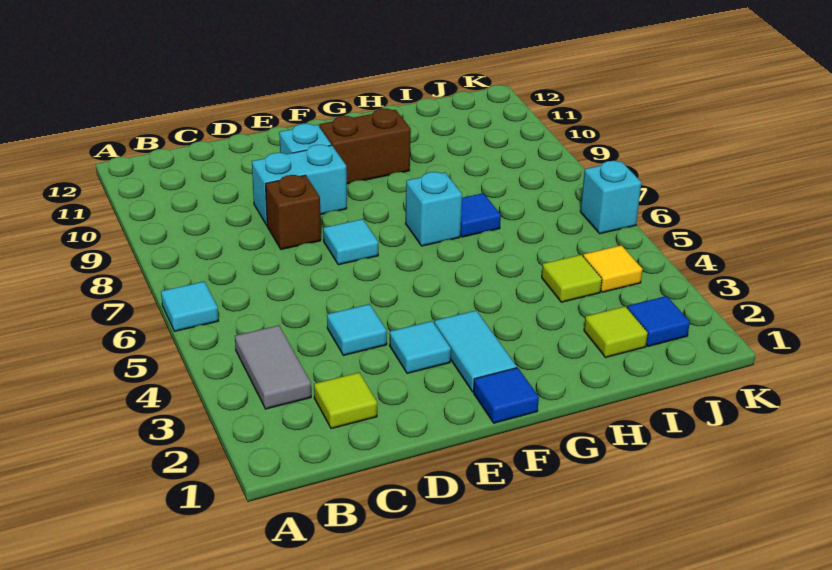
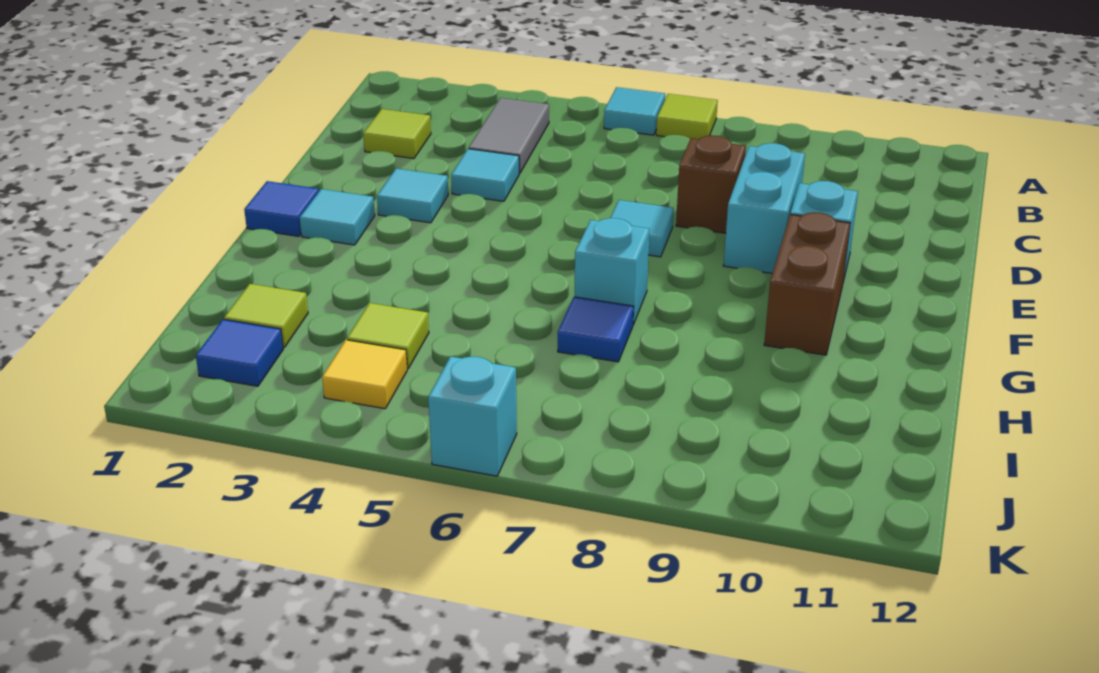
none -> lime 1x1 tile [656,94,718,139]
grey 1x2 tile [235,325,311,409] -> grey 1x2 tile turned to [469,98,549,173]
cyan 1x2 tile [434,311,517,392] -> cyan 1x1 tile [300,189,375,245]

